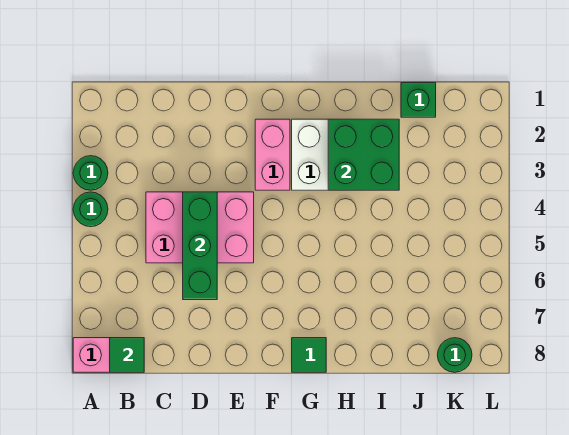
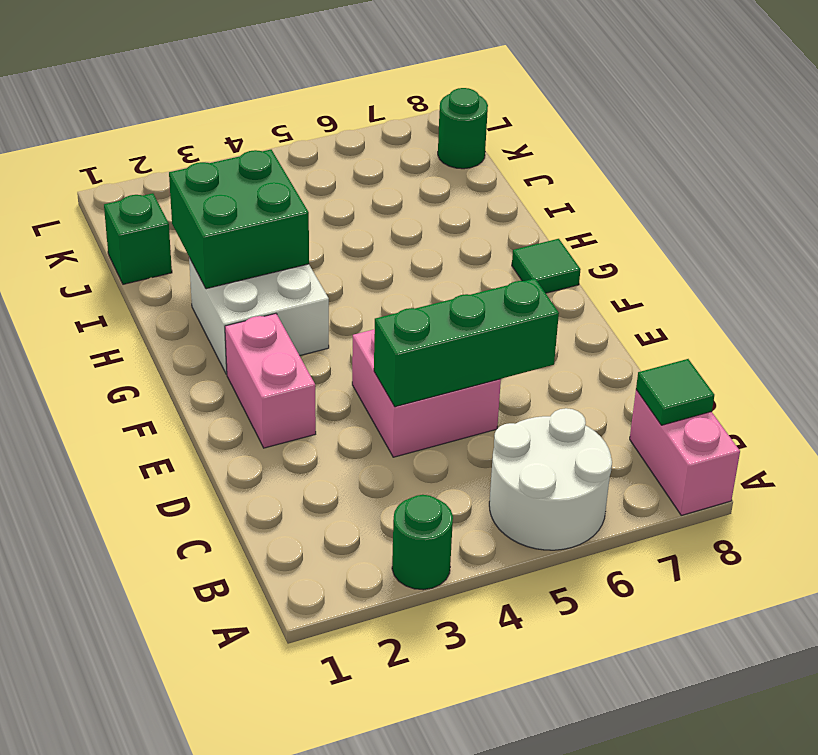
green 1x1 round brick [73,192,108,227] -> none
none -> white 2x2 round brick [489,408,612,550]
pink 2x3 brick [146,192,254,263] -> pink 2x2 brick [352,329,501,457]
pink 1x2 brick [255,119,290,190] -> pink 1x2 brick turned to [225,314,316,448]

